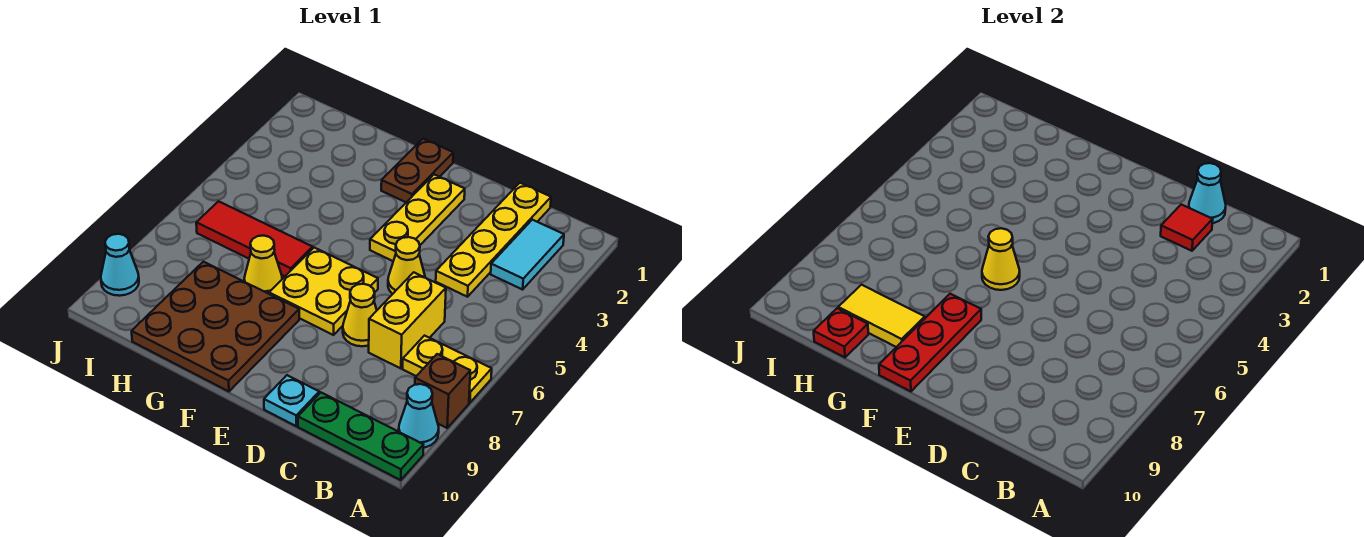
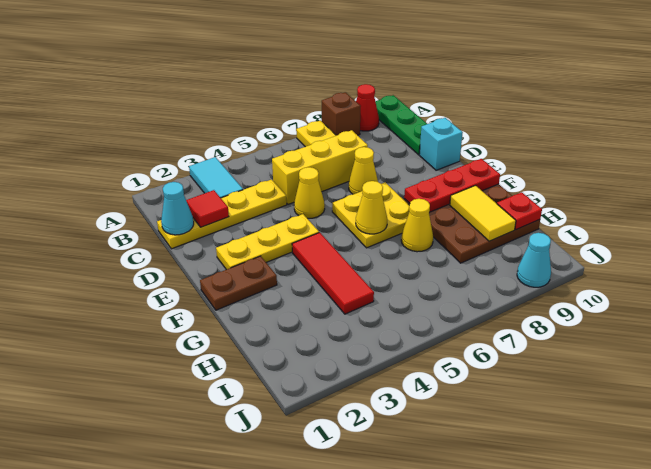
cyan 1x1 cone [399,384,439,448] -> red 1x1 cone [356,84,379,131]
cyan 1x2 tile [491,220,564,290] -> cyan 1x2 tile turned to [189,157,243,198]
yellow 1x2 brick [369,272,446,368] -> yellow 1x3 brick [272,130,368,204]
cyan 1x1 plate [264,375,319,426] -> cyan 1x1 brick [419,118,463,170]
red 1x3 tile [196,201,313,276] -> red 1x3 tile moved to [292,233,374,314]

